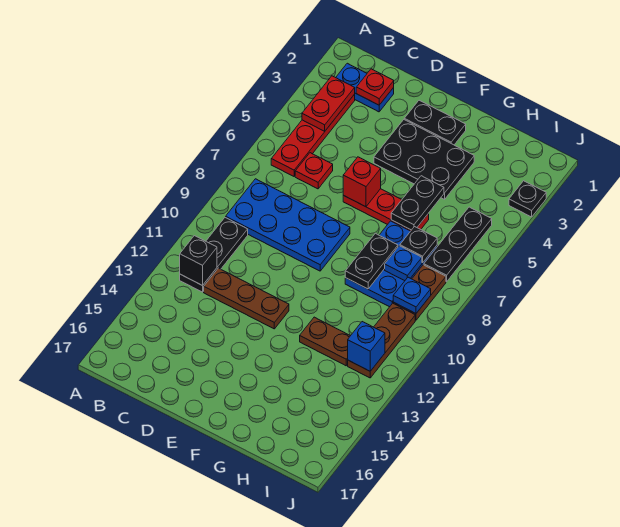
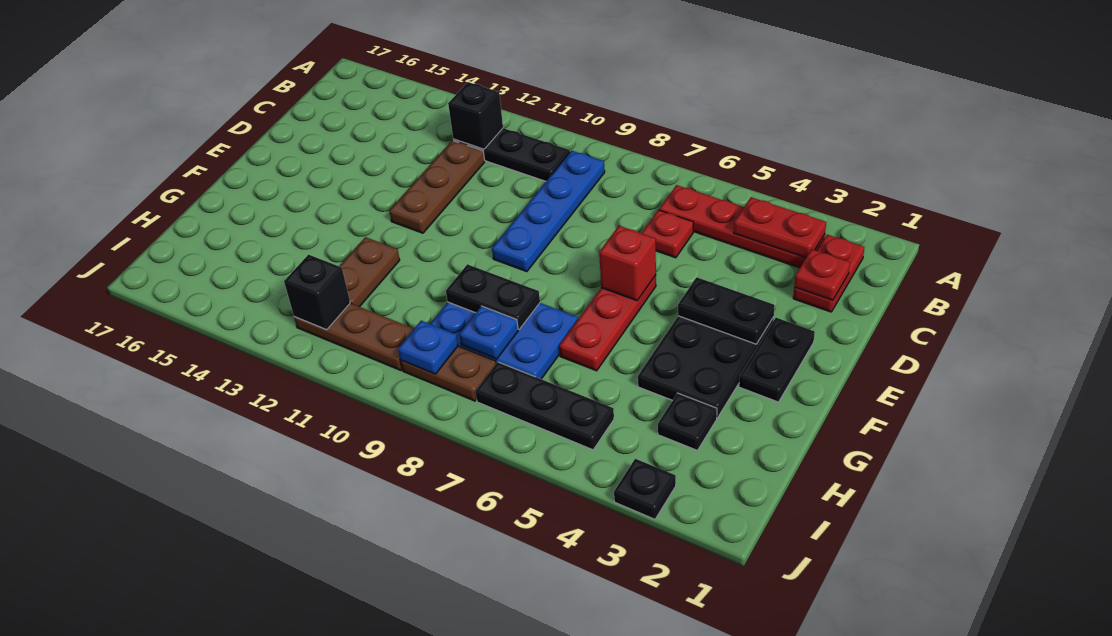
blue 1x2 plate [336,63,394,112] -> red 1x2 plate [793,235,864,312]
blue 2x4 plate [226,179,350,271] -> blue 1x4 plate [492,151,605,272]
black 1x2 plate [391,176,444,230] -> black 1x2 plate moved to [678,277,775,344]
black 1x1 plate [400,227,437,263] -> black 1x1 plate moved to [658,393,717,450]
blue 1x1 brick [348,322,385,371] -> black 1x1 brick [284,255,350,330]

